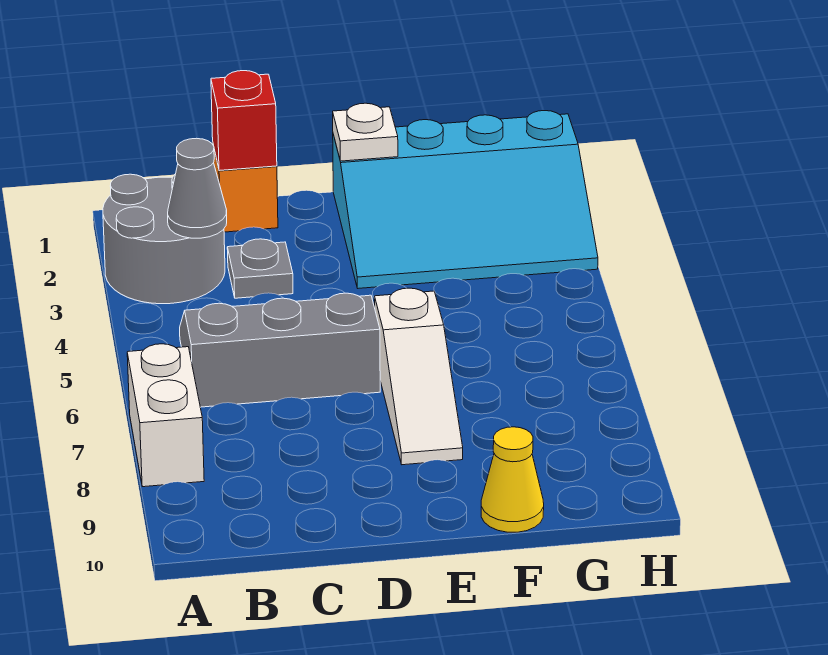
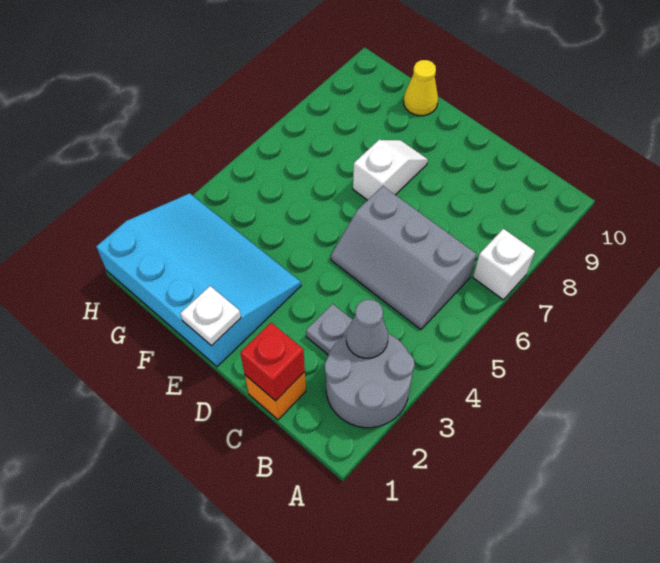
white 1x2 brick [127,344,204,487] -> white 1x1 brick [473,229,535,300]
white 1x3 slope [375,288,463,465] -> white 1x2 slope [353,140,428,200]

